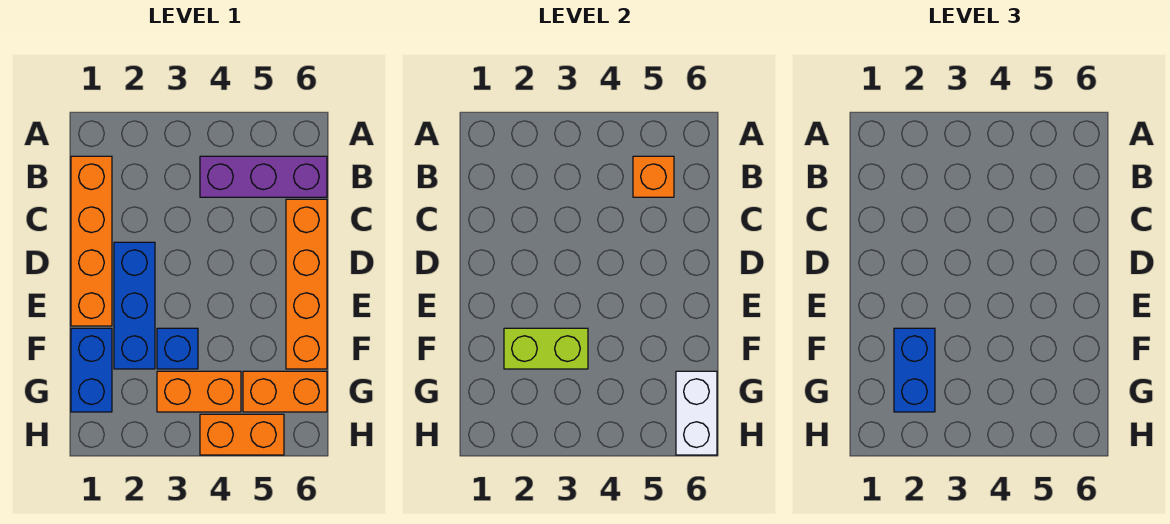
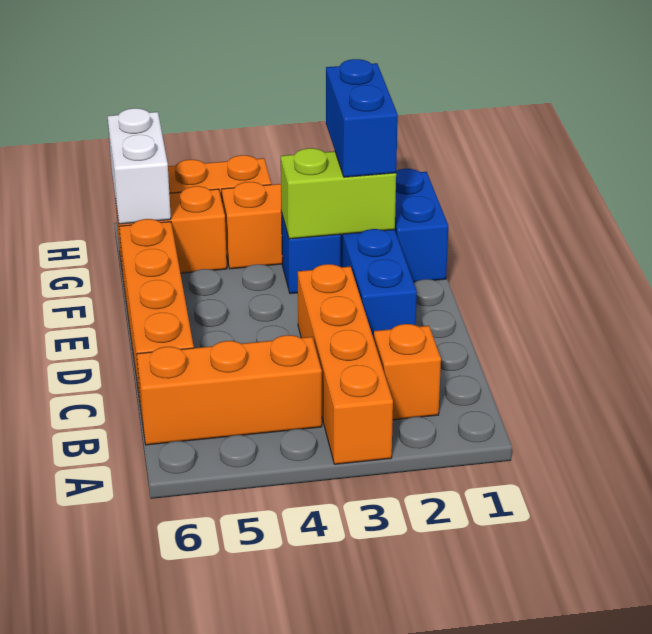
orange 1x4 brick [71,156,112,326] -> orange 1x4 brick moved to [298,264,393,464]
purple 1x3 brick [200,156,327,197] -> orange 1x3 brick [137,335,322,445]
orange 1x1 brick [633,156,674,197] -> orange 1x1 brick moved to [374,324,441,420]

